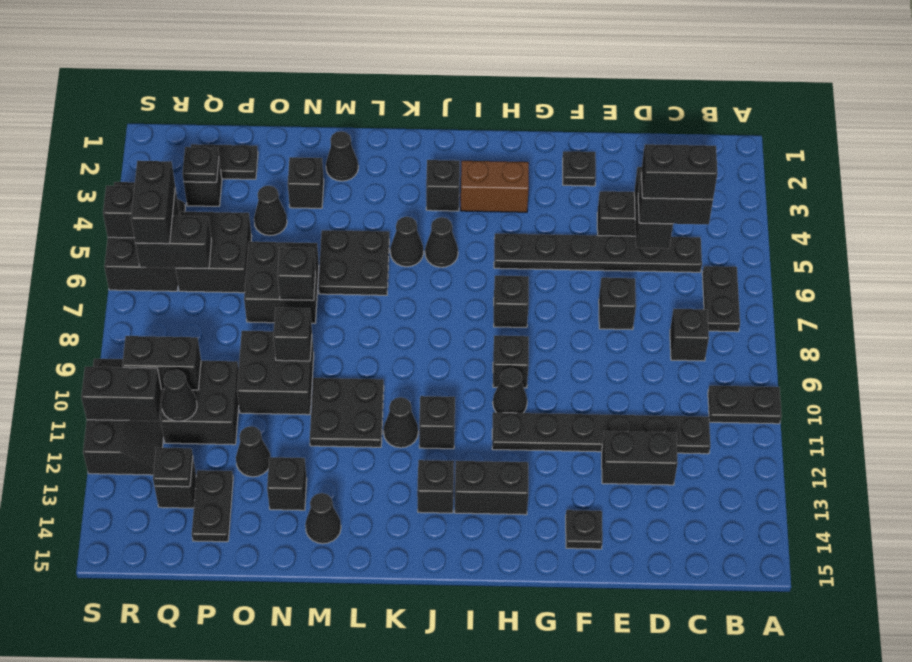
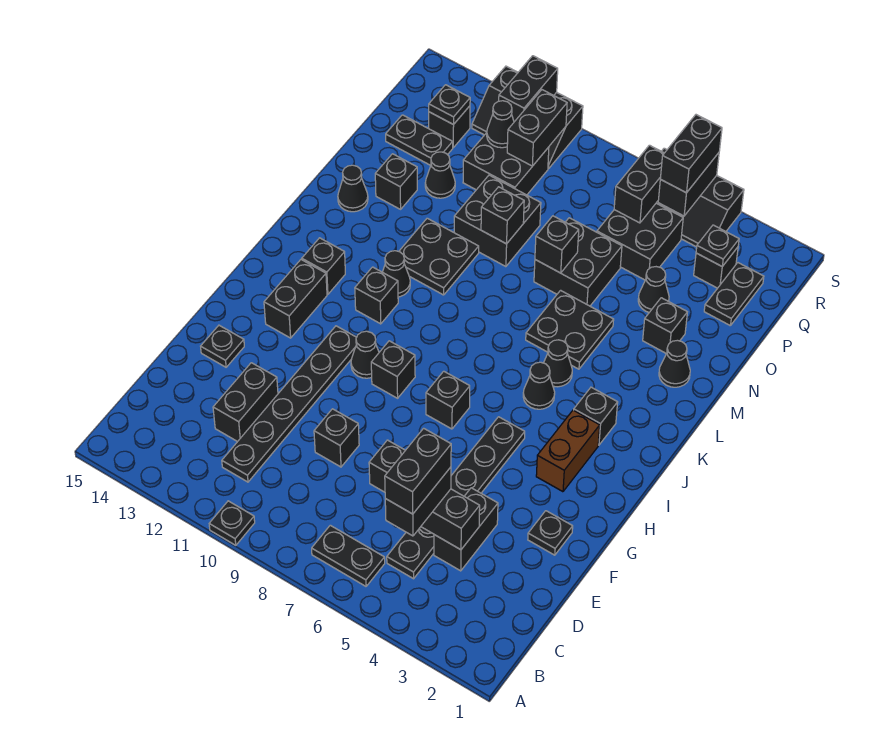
black 1x2 plate [708,386,781,424] -> black 1x1 plate [209,501,255,545]
black 1x1 brick [670,309,709,361] -> black 1x1 brick moved to [314,409,359,467]
black 1x2 brick [131,161,175,244] -> black 1x2 brick turned to [660,115,722,193]

